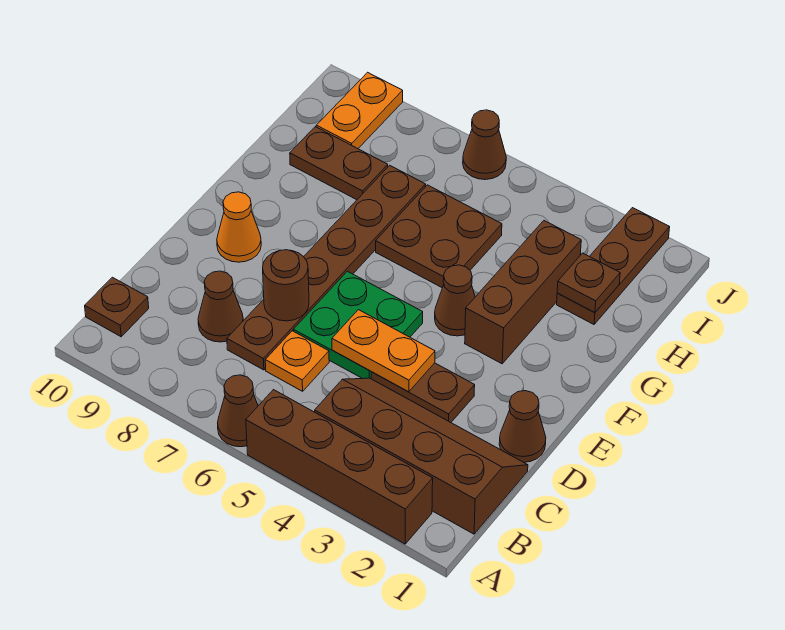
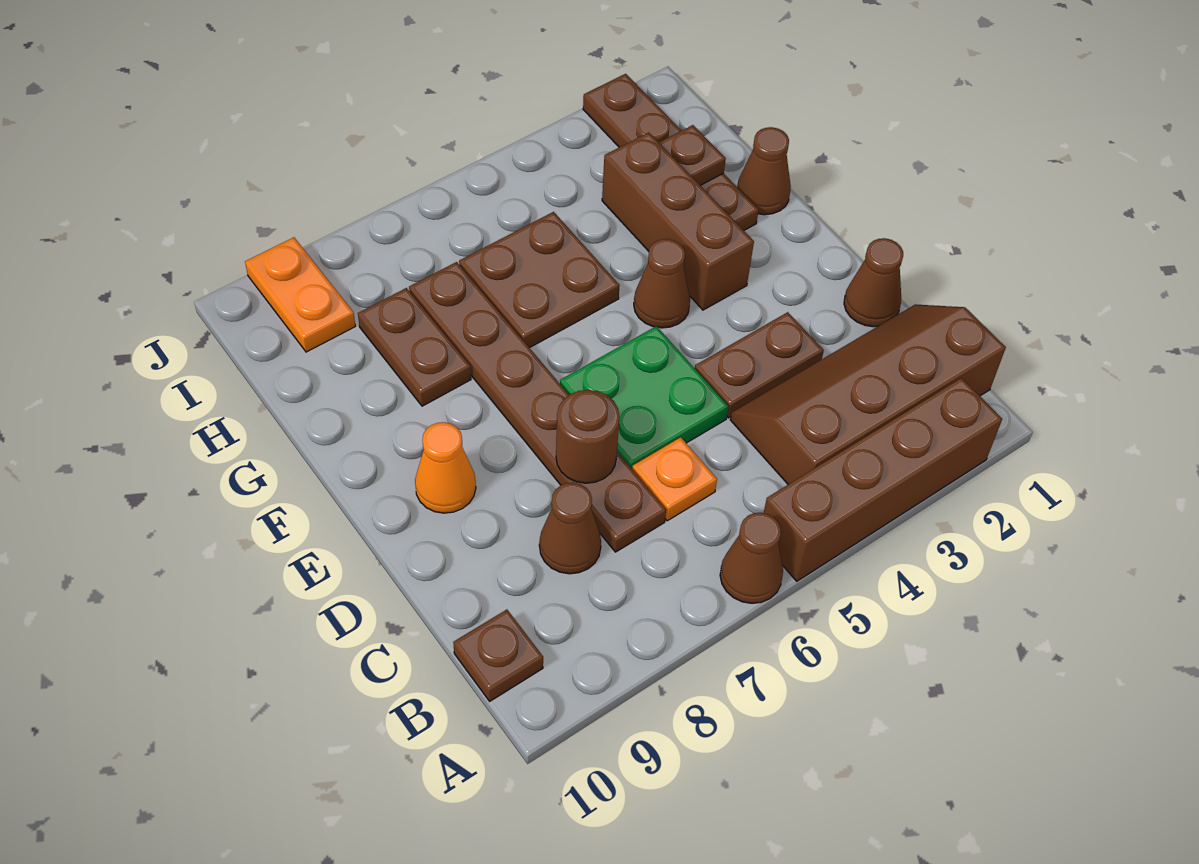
orange 1x2 plate [332,310,435,392] -> none
brown 1x3 plate [557,208,670,324] -> brown 1x4 plate [583,74,759,230]
brown 1x2 plate [290,127,388,200] -> brown 1x2 plate turned to [358,288,471,406]
brown 1x1 cone [463,110,506,180] -> brown 1x1 cone moved to [737,127,791,215]

